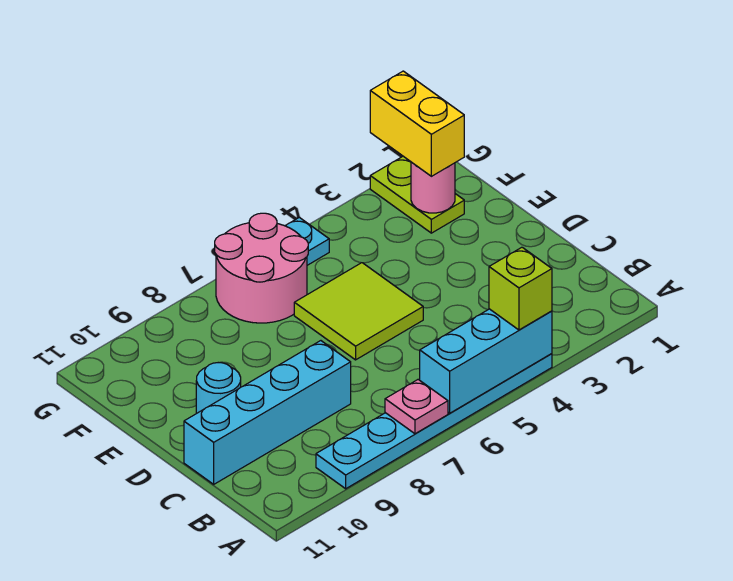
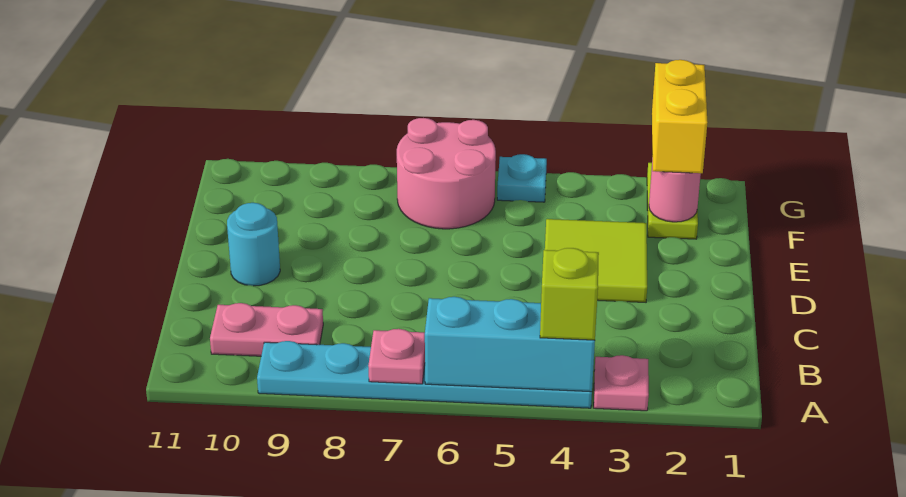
none -> pink 1x1 plate [594,355,649,411]
none -> pink 1x2 plate [210,303,323,356]
cyan 1x4 brick [184,341,351,484] -> none
lime 2x2 tile [294,263,423,360] -> lime 2x2 tile moved to [545,219,647,302]

